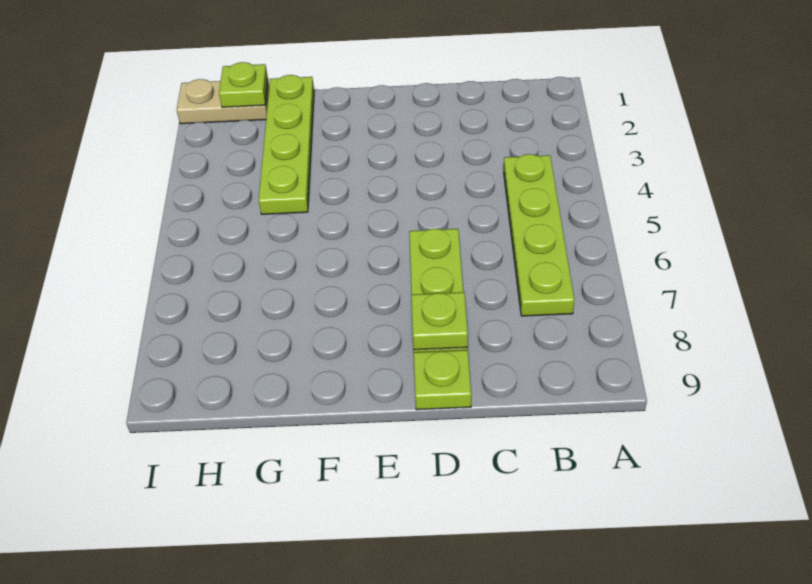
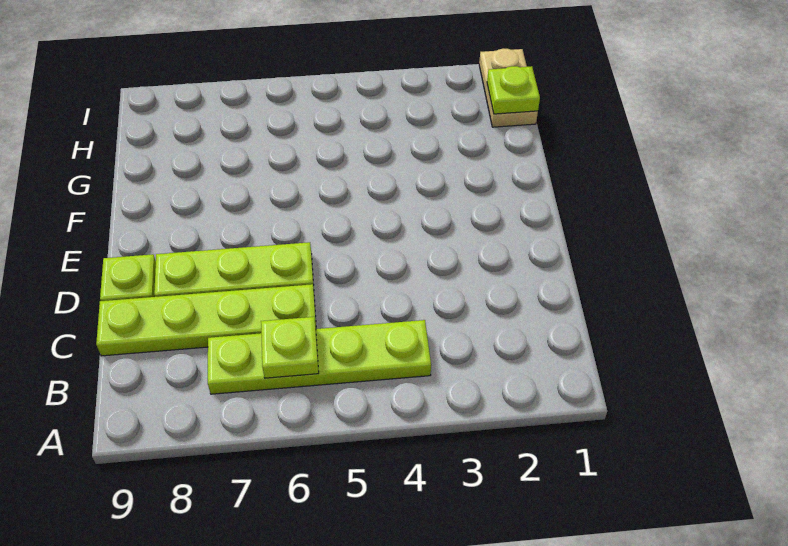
lime 1x1 plate [411,292,468,350] -> lime 1x1 plate moved to [261,317,319,378]
lime 1x4 plate [259,75,314,214] -> lime 1x4 plate moved to [96,284,316,356]

